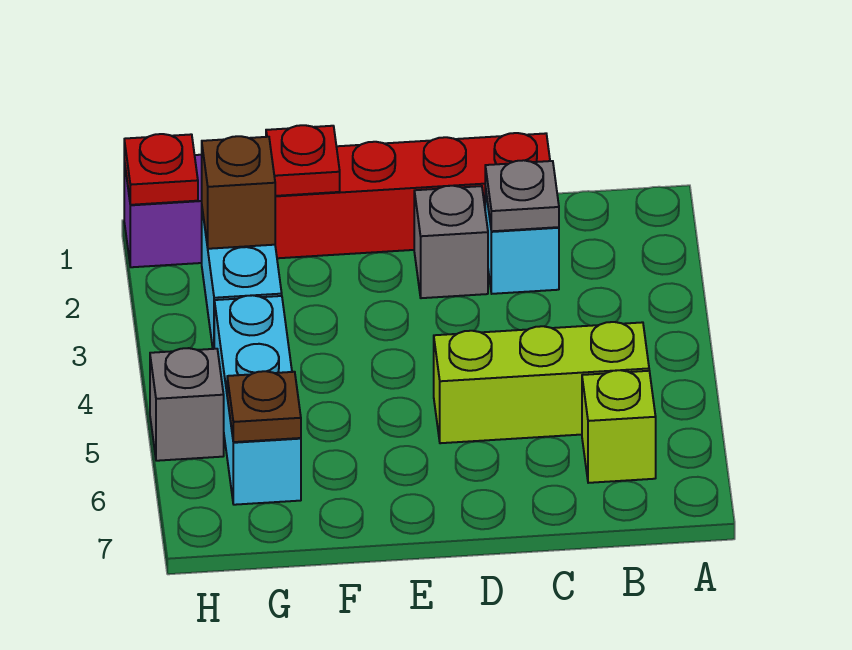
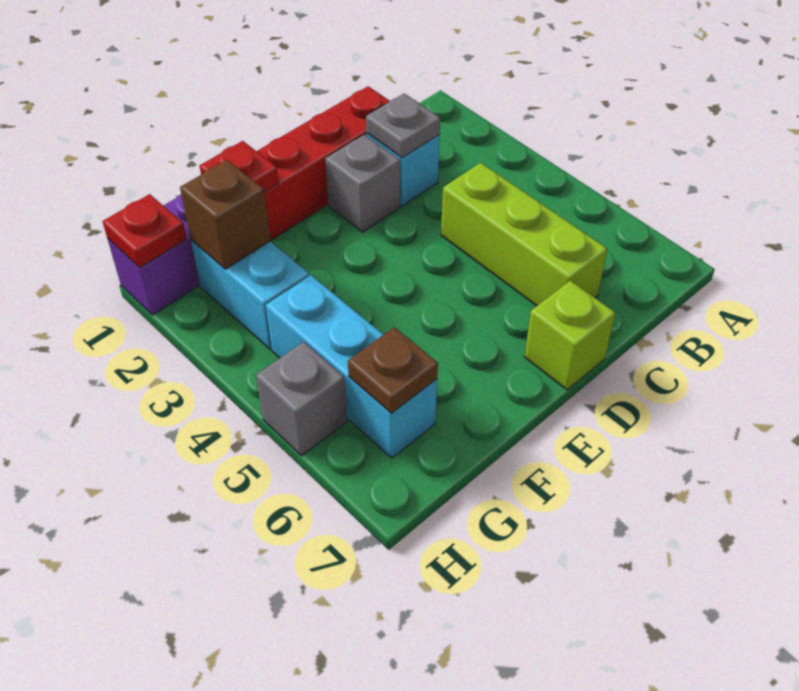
lime 1x3 brick [434,322,649,443] -> lime 1x3 brick turned to [441,163,607,306]
lime 1x1 brick [582,370,656,483] -> lime 1x1 brick moved to [524,281,615,390]

